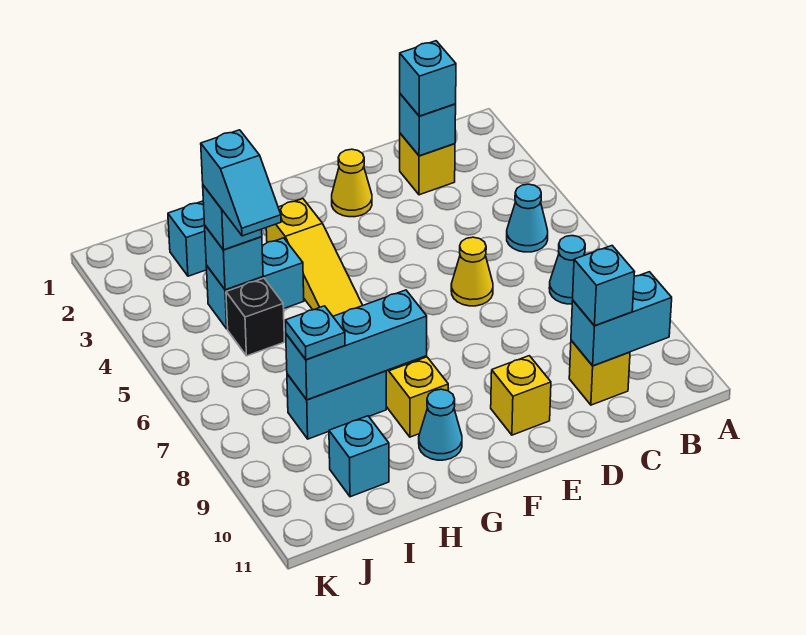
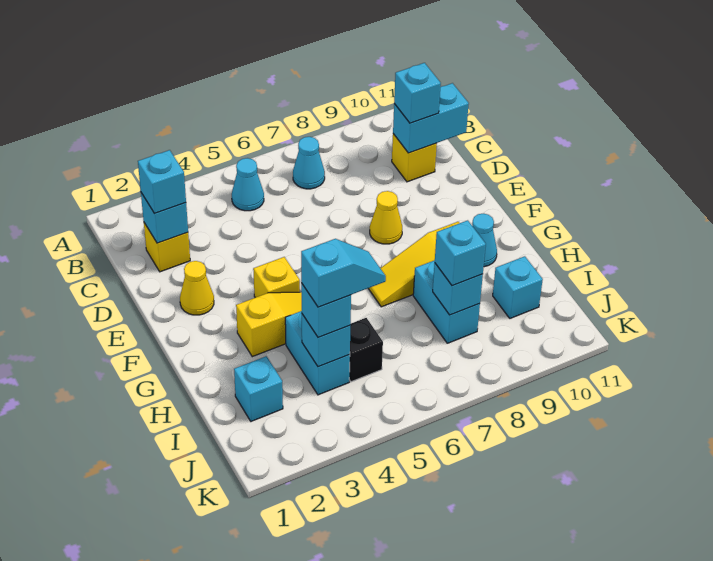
cyan 1x2 brick [571,272,672,366] -> cyan 1x2 brick turned to [393,83,469,153]
yellow 1x1 cone [451,237,493,306] -> yellow 1x1 cone moved to [370,191,402,244]
yellow 1x1 brick [491,356,551,435] -> yellow 1x1 brick moved to [253,257,300,298]
cyan 1x3 brick [286,290,427,400] -> cyan 1x1 brick [433,263,483,315]
cyan 1x1 plate [285,306,345,360] -> cyan 1x1 brick [435,220,486,286]

